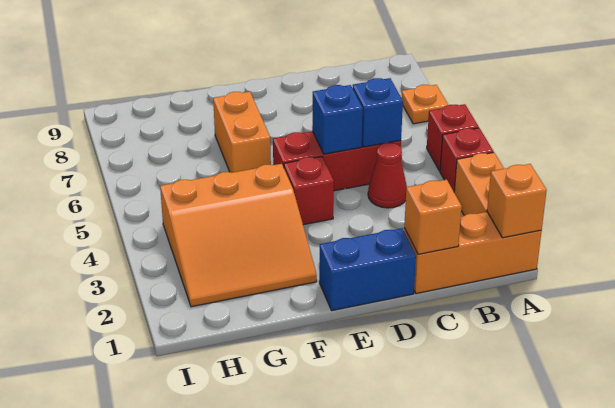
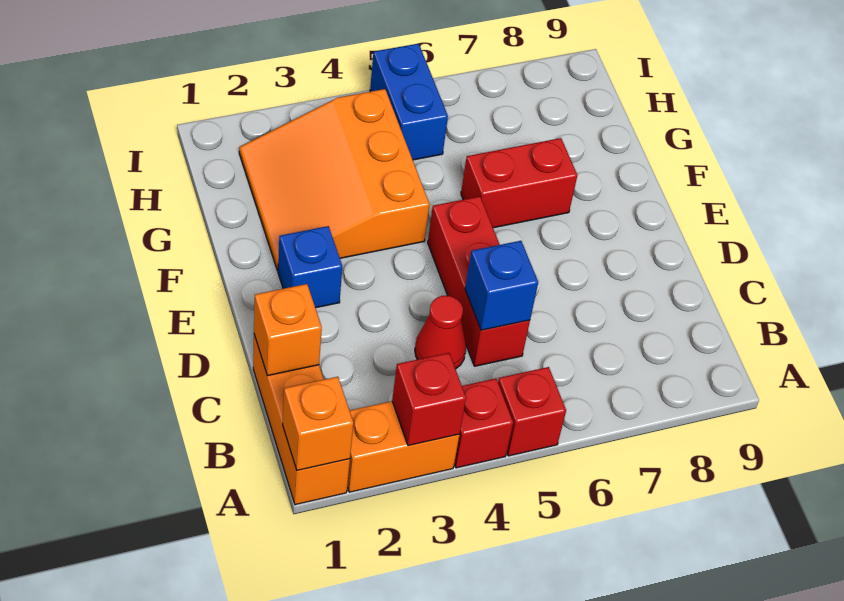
orange 1x1 plate [401,85,448,124] -> none
blue 1x2 brick [319,228,416,311] -> blue 1x2 brick moved to [370,44,448,160]
blue 1x1 brick [312,85,363,154] -> blue 1x1 brick moved to [278,226,342,308]
red 1x1 brick [284,156,334,225] -> red 1x1 brick moved to [392,353,466,446]
orange 1x2 brick [213,92,271,173] -> red 1x2 brick [461,138,577,228]

